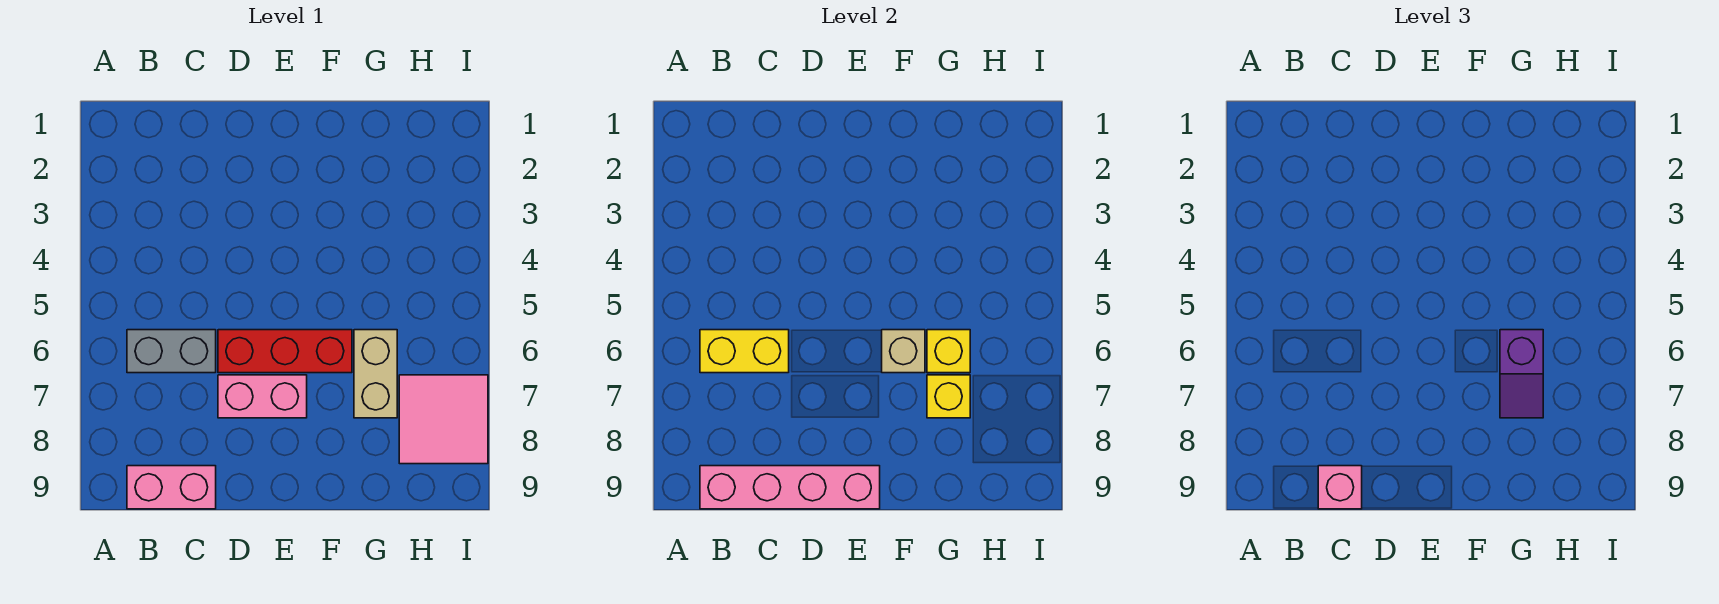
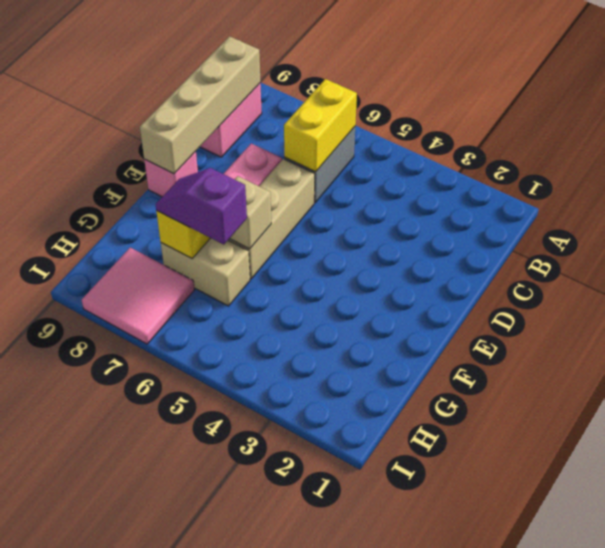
pink 1x4 brick [700,466,880,509] -> tan 1x4 brick [140,36,260,174]
pink 1x1 brick [1318,466,1362,509] -> pink 1x1 brick moved to [144,151,198,197]
red 1x3 brick [218,330,352,373] -> tan 1x3 brick [229,159,315,279]
yellow 1x1 brick [927,330,970,373] -> none

